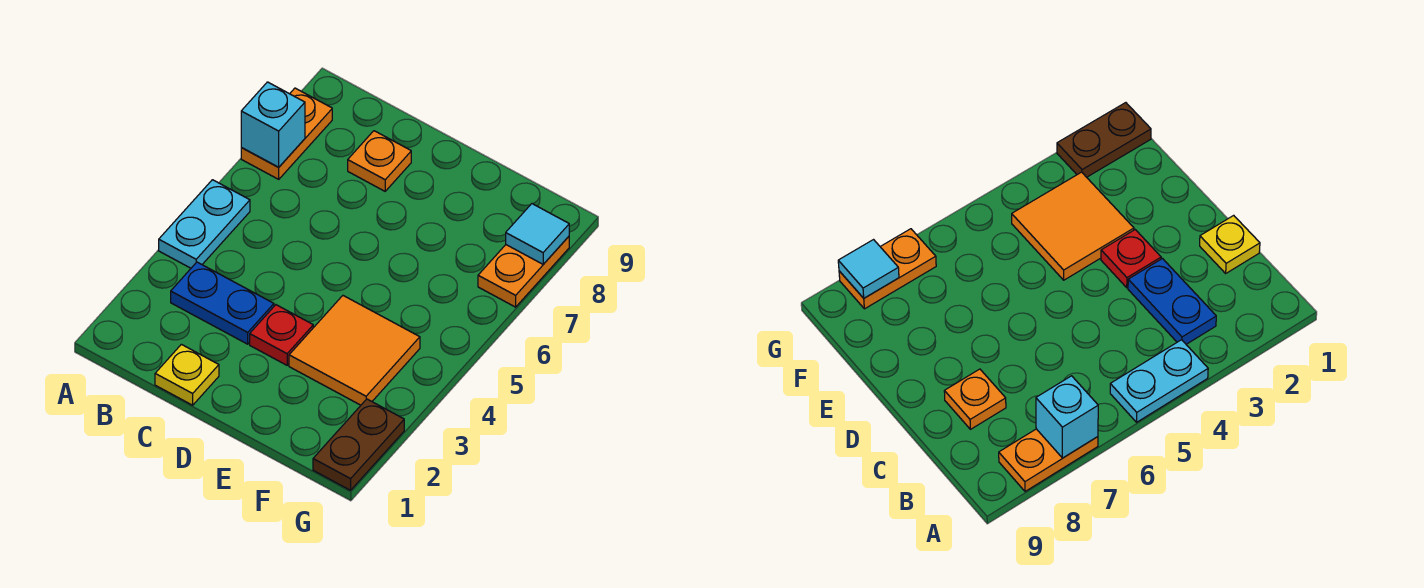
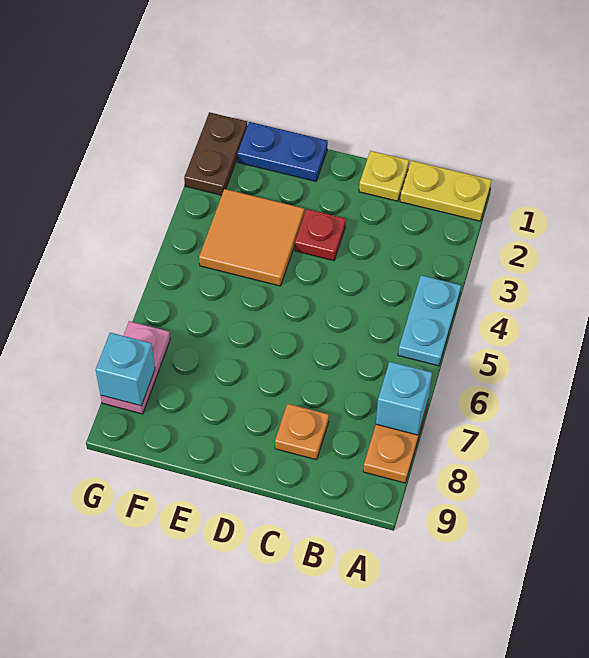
none -> yellow 1x2 plate [400,161,491,221]
blue 1x2 plate [171,262,274,344] -> blue 1x2 plate moved to [237,122,328,181]
orange 1x2 plate [478,237,569,307] -> pink 1x2 plate [101,321,170,414]
cyan 1x1 tile [506,204,569,264] -> cyan 1x1 brick [96,333,155,406]

